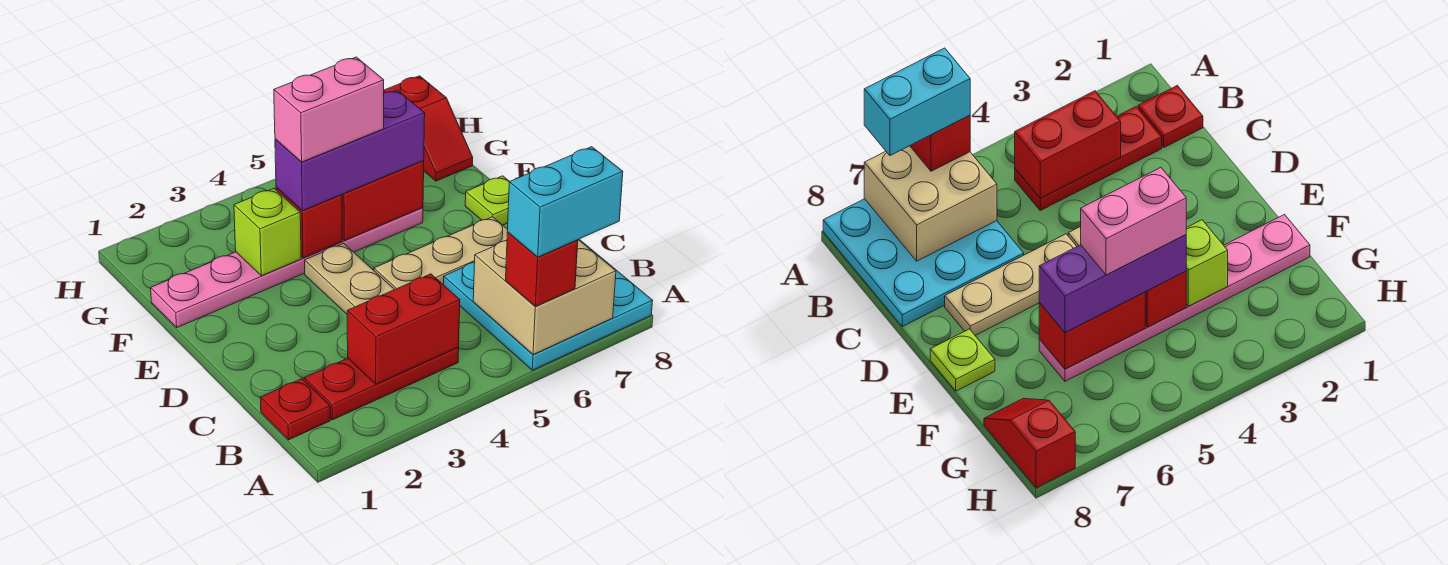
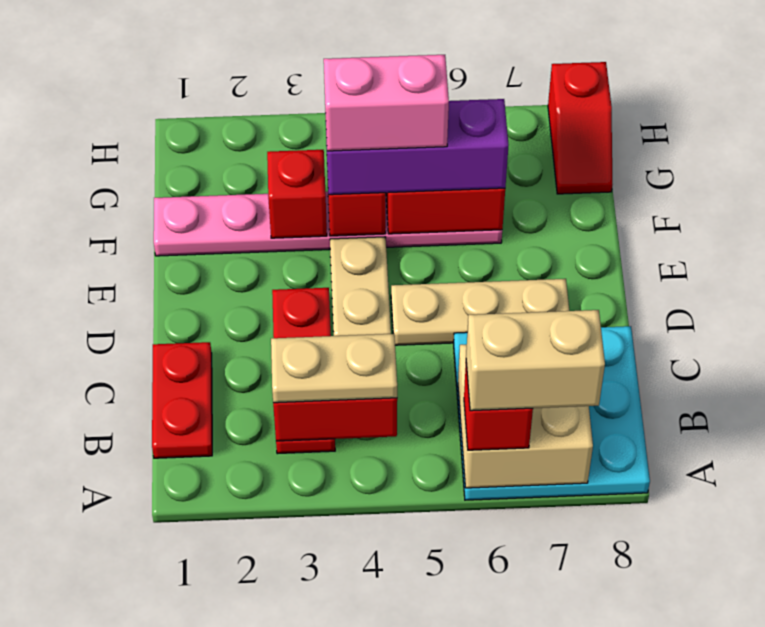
cyan 1x2 brick [507,147,623,257] -> tan 1x2 brick [466,310,605,411]
red 1x1 plate [260,379,330,440] -> red 1x2 plate [152,342,212,458]
red 1x3 plate [304,348,459,420] -> red 1x3 plate turned to [272,288,335,454]
none -> tan 1x2 plate [271,334,397,403]
lime 1x1 plate [465,176,510,225] -> none
lime 1x1 brick [234,188,301,276] -> red 1x1 brick [267,150,327,238]

